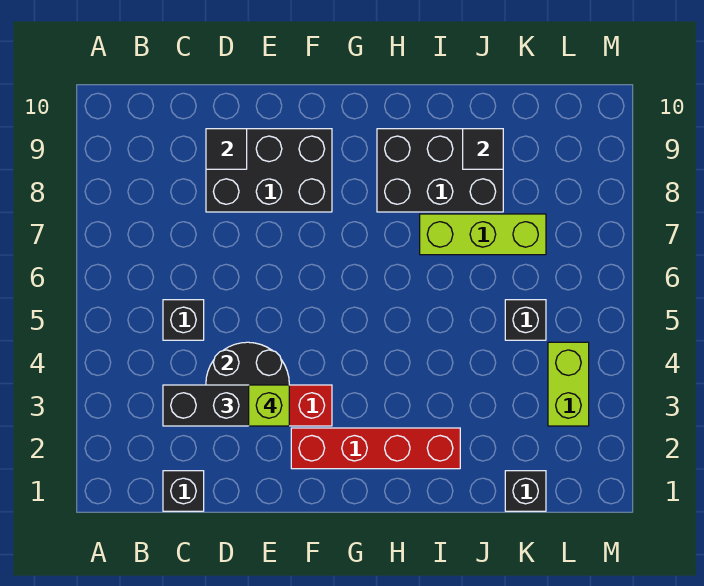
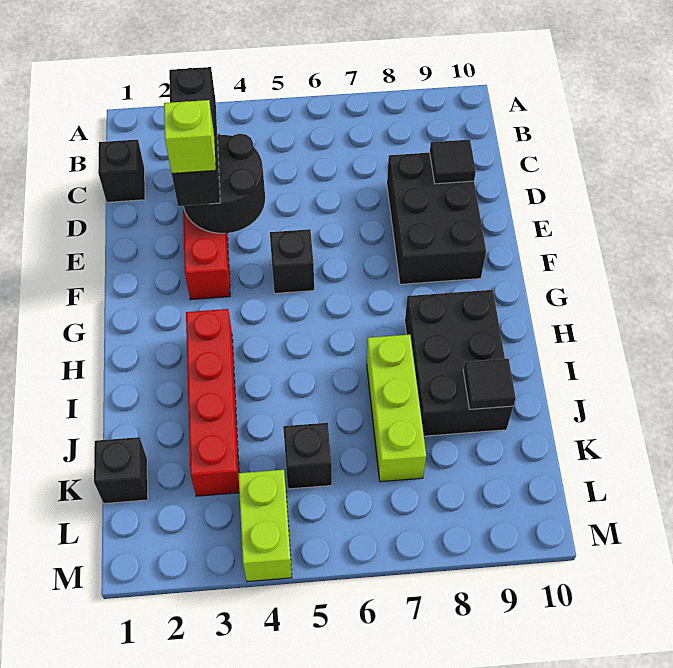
black 1x1 brick [163,300,204,340] -> black 1x1 brick moved to [270,229,314,293]
red 1x4 brick [291,428,460,469] -> red 1x4 brick moved to [186,309,239,496]
lime 1x2 brick [548,342,589,426] -> lime 1x2 brick turned to [238,470,292,582]

